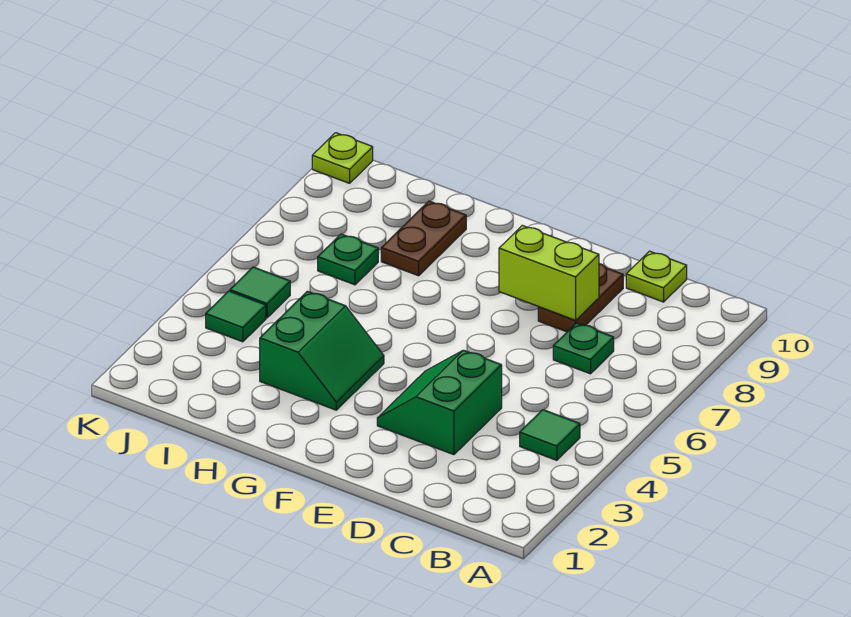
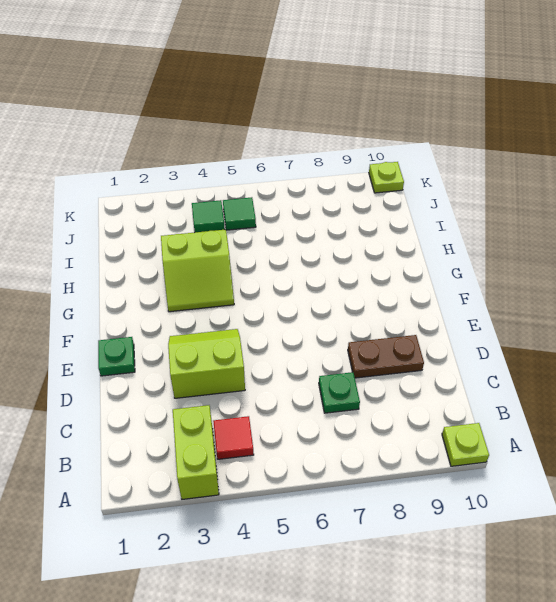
green 1x1 tile [520,410,580,460] -> red 1x1 tile [213,416,254,459]
lime 1x1 plate [626,251,687,302] -> lime 1x1 plate moved to [442,423,489,466]
green 2x2 slope [377,350,502,455] -> lime 2x2 slope [168,329,245,398]
lime 1x2 brick [499,225,599,320] -> lime 1x2 brick moved to [173,405,219,499]
green 2x2 slope [260,291,384,410] -> lime 2x2 slope [161,229,234,312]
brown 1x2 plate [381,201,466,276] -> none
green 1x1 plate [318,234,378,285] -> green 1x1 plate moved to [98,337,135,376]

